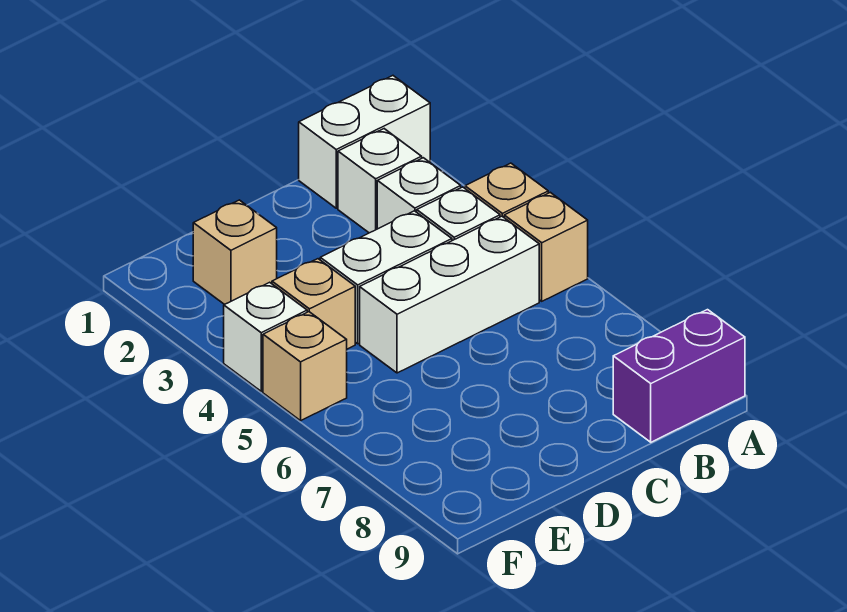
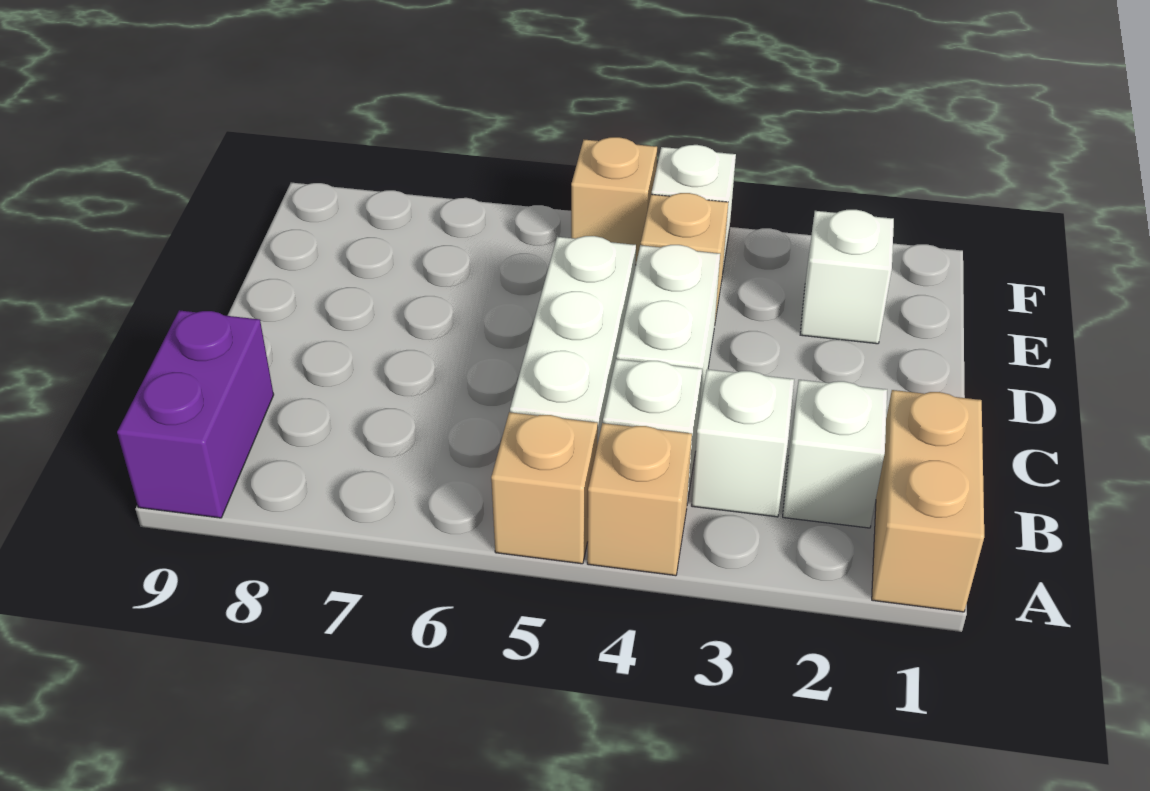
white 1x2 brick [299,76,430,208] -> tan 1x2 brick [872,390,984,612]
tan 1x1 brick [193,200,277,305] -> white 1x1 brick [800,210,894,344]

